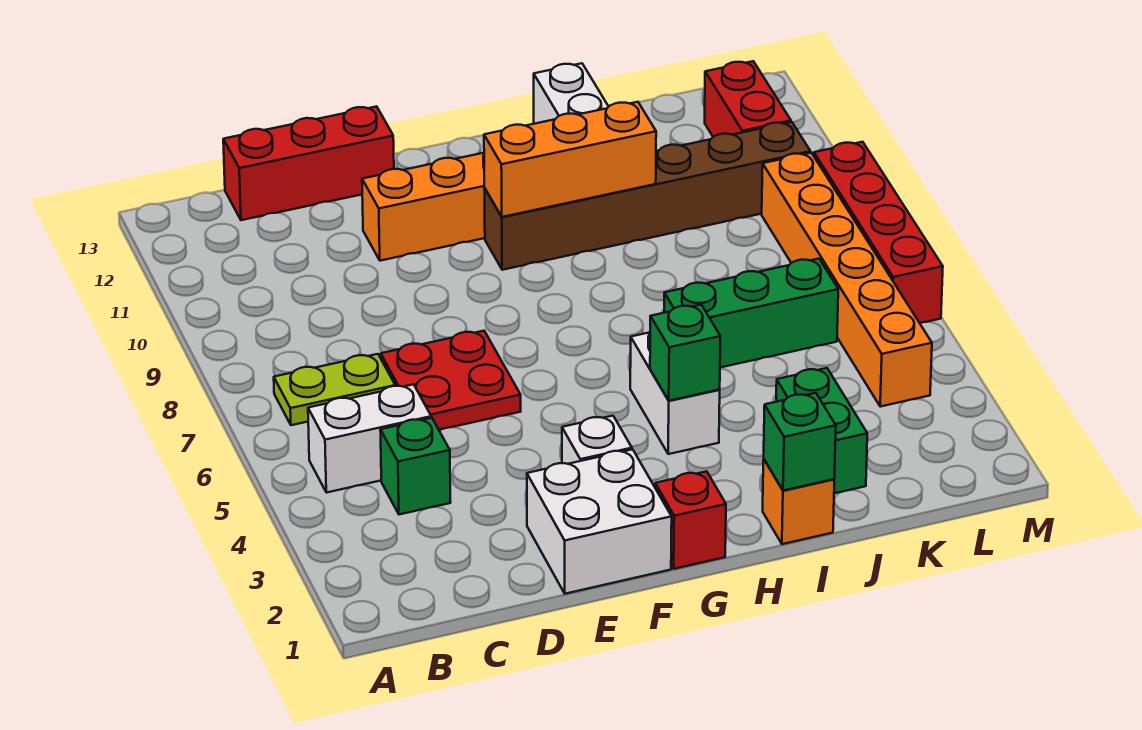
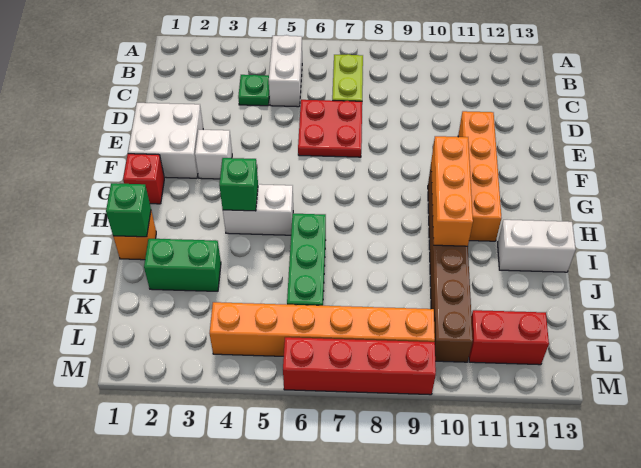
green 1x1 brick [380,418,451,514] -> green 1x1 plate [238,75,269,106]
red 1x3 brick [223,106,394,220] -> none

